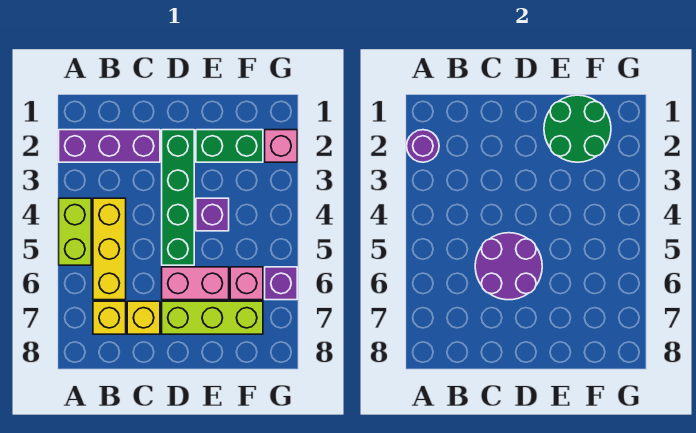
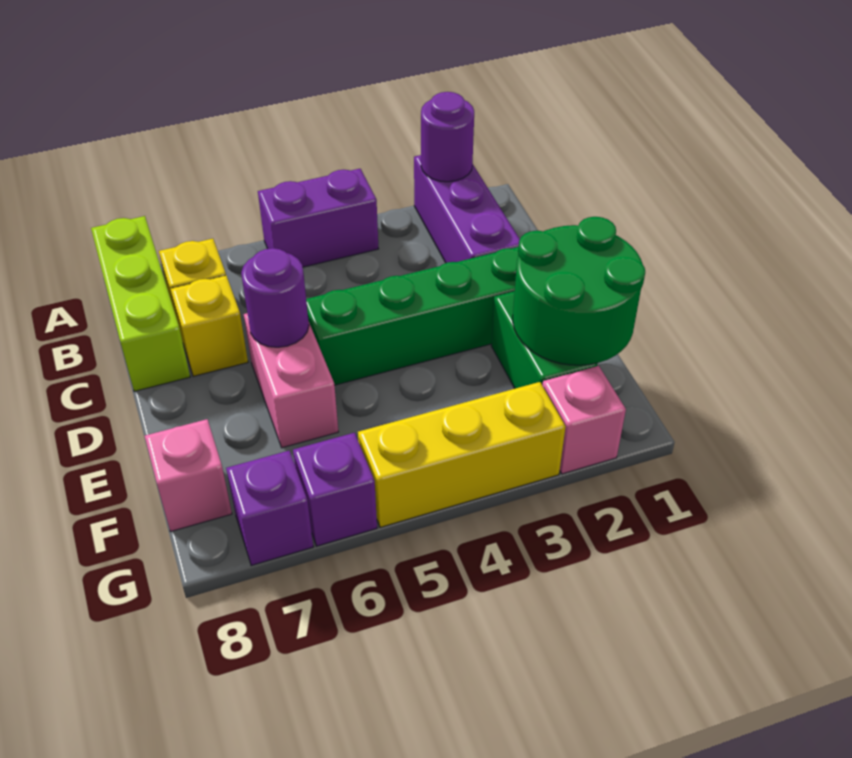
lime 1x2 brick [59,198,91,265] -> purple 1x2 brick [258,169,378,267]
yellow 1x3 brick [93,198,126,300] -> yellow 1x3 brick moved to [358,382,566,527]
purple 2x2 round brick [475,233,542,300] -> purple 1x1 round brick [241,248,309,347]
lime 1x3 brick [162,301,263,334] -> lime 1x3 brick moved to [91,216,190,391]
purple 1x1 brick [196,198,229,231] -> purple 1x1 brick moved to [226,451,313,566]
pink 1x1 brick [230,267,263,300] -> pink 1x1 brick moved to [145,419,232,532]

